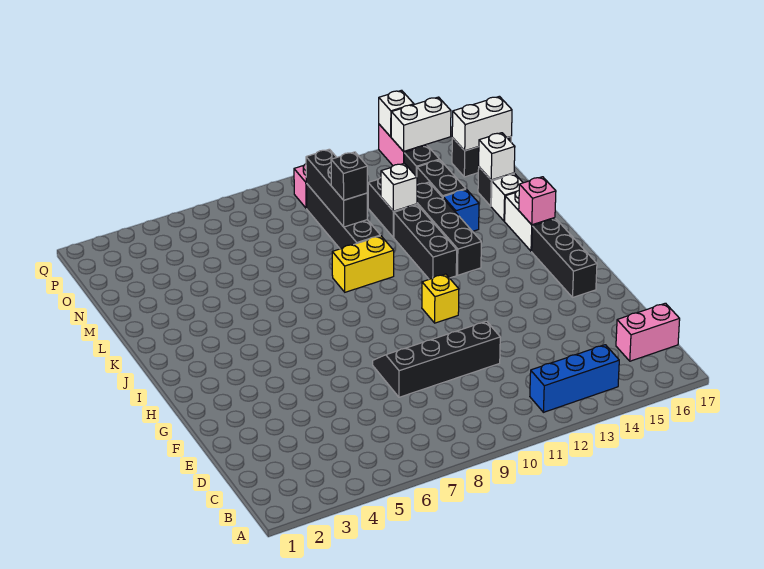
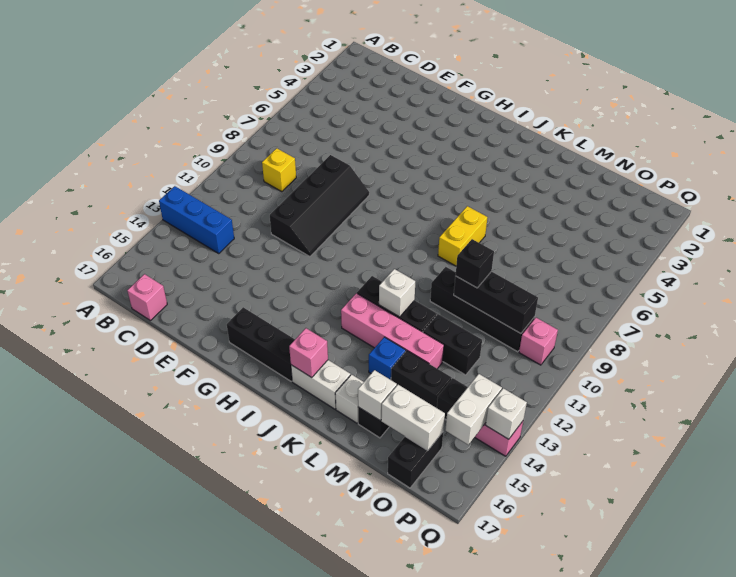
blue 1x3 brick [530,345,619,412] -> blue 1x3 brick turned to [159,186,234,254]
pink 1x2 brick [616,303,680,361] -> pink 1x1 brick [127,274,167,321]
yellow 1x1 brick [422,274,459,323] -> yellow 1x1 brick moved to [262,148,296,192]
black 1x4 brick [417,182,481,275] -> pink 1x4 brick [341,293,444,369]
yellow 1x2 brick [332,236,394,292] -> yellow 1x2 brick moved to [438,206,487,266]
white 1x1 brick [381,163,417,211] -> white 1x1 brick moved to [379,269,415,317]
white 1x2 brick [452,96,512,151] -> white 1x2 brick turned to [381,385,445,450]

